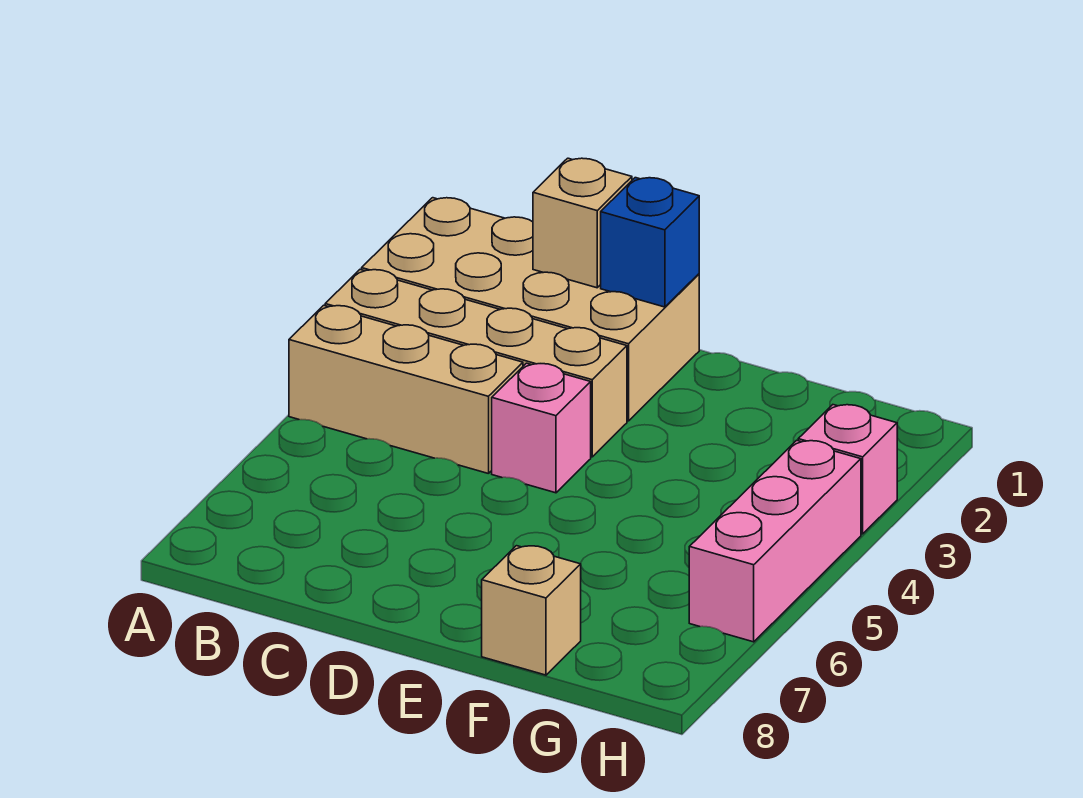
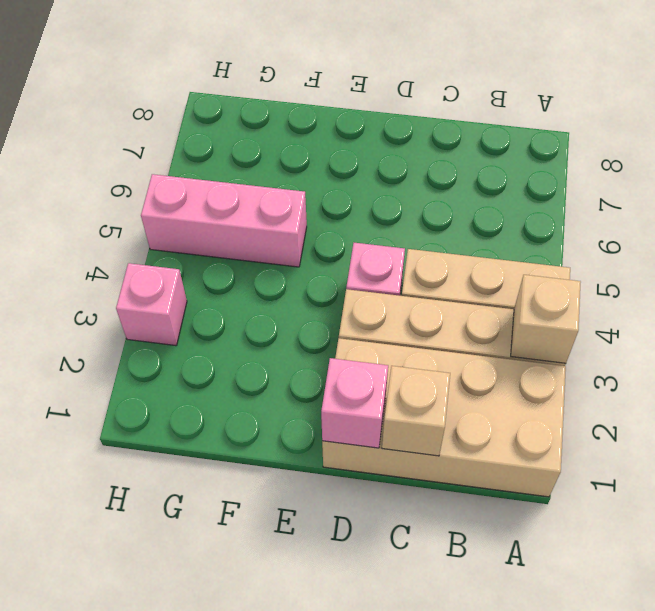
blue 1x1 brick [601,178,699,307] -> pink 1x1 brick [321,358,388,448]
tan 1x1 brick [482,546,581,675] -> tan 1x1 brick moved to [511,275,581,363]
pink 1x3 brick [689,440,861,642] -> pink 1x3 brick turned to [141,174,307,267]

